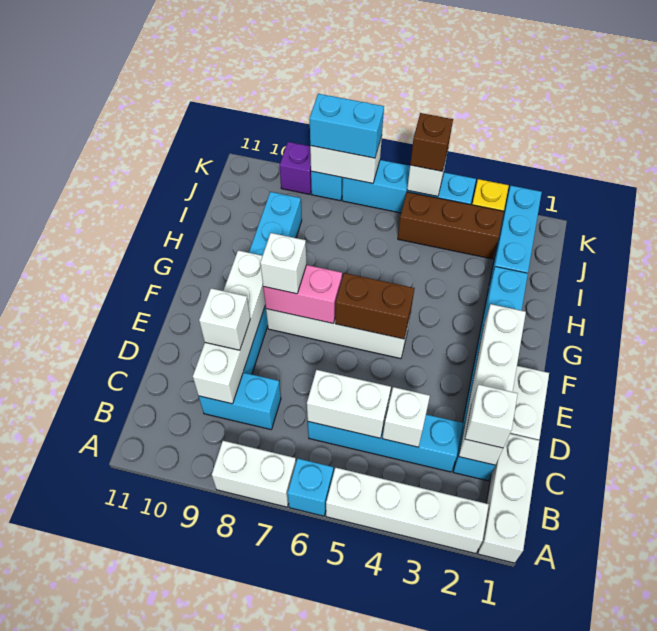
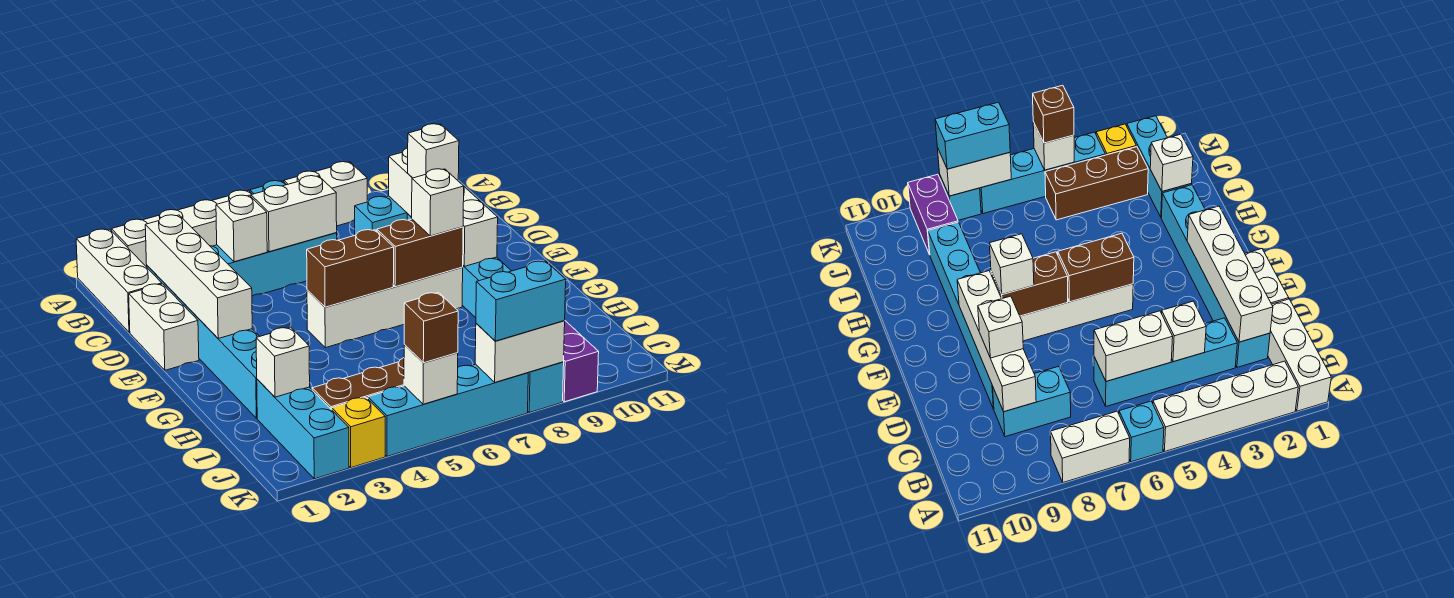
white 1x1 brick [465,384,518,448] -> white 1x1 brick moved to [256,327,310,397]
pink 1x2 brick [263,265,342,324] -> brown 1x2 brick [377,219,463,287]
purple 1x1 brick [280,142,311,194] -> purple 1x2 brick [563,320,599,402]

